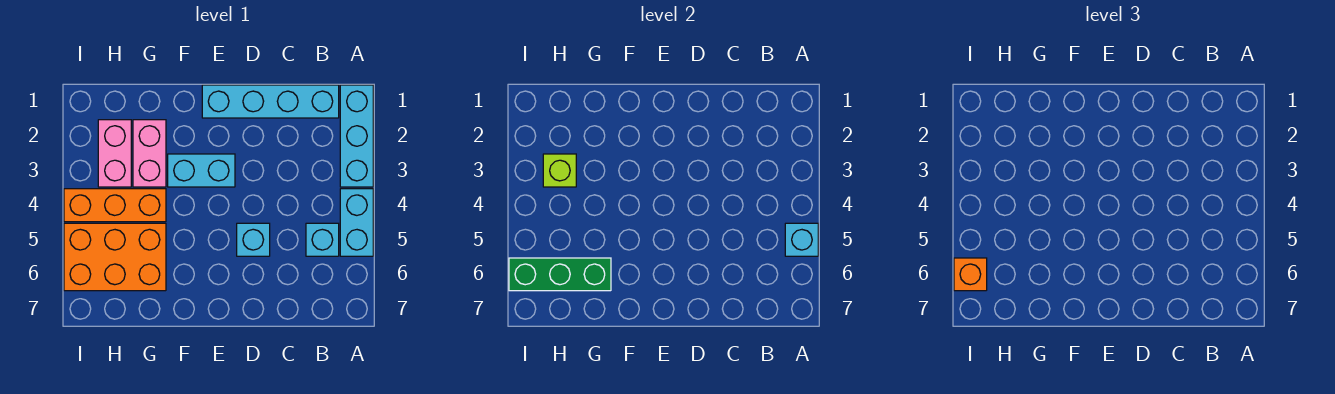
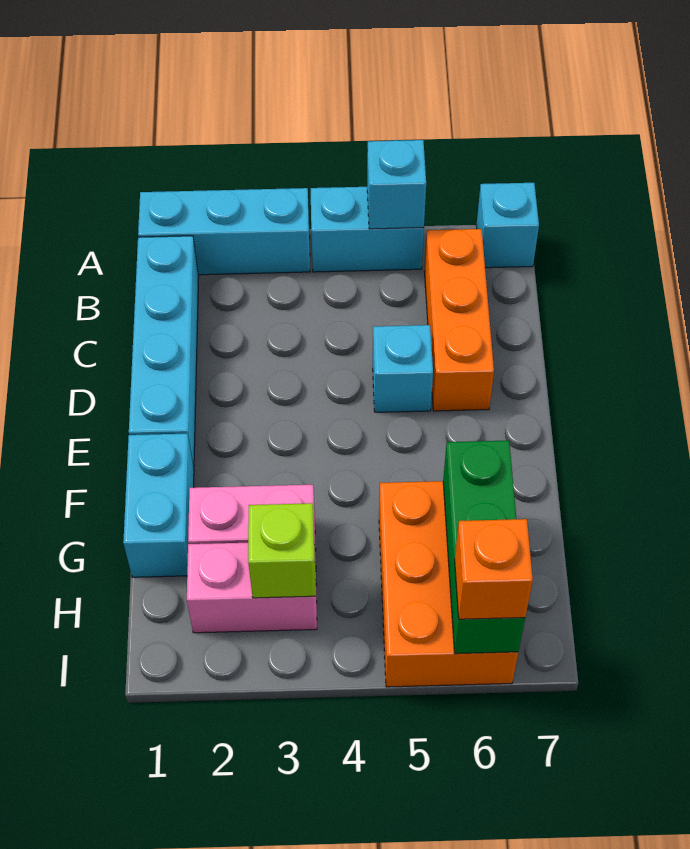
cyan 1x1 brick [306,223,339,256] -> cyan 1x1 brick moved to [477,183,539,268]
cyan 1x2 brick [168,154,235,187] -> cyan 1x2 brick moved to [123,434,194,577]
orange 1x3 brick [64,189,166,222] -> orange 1x3 brick moved to [424,229,494,411]

